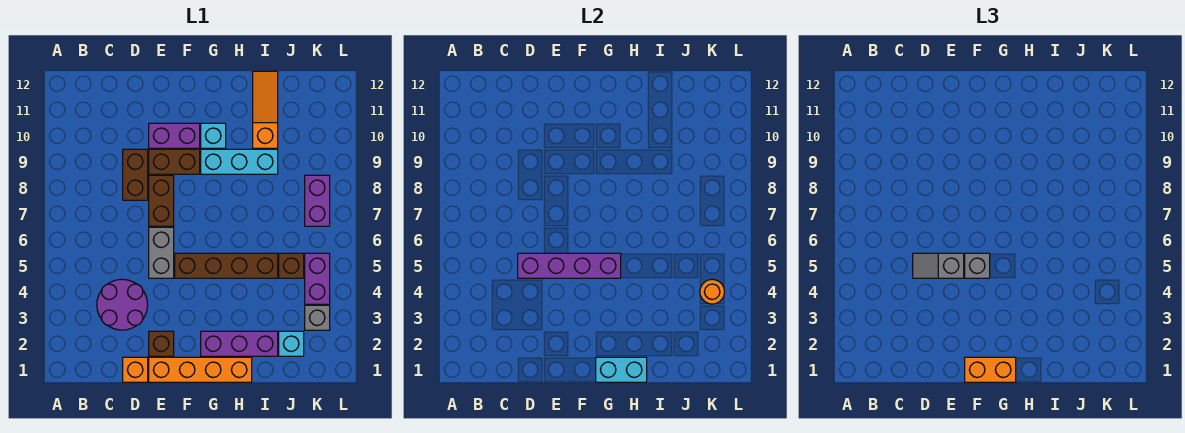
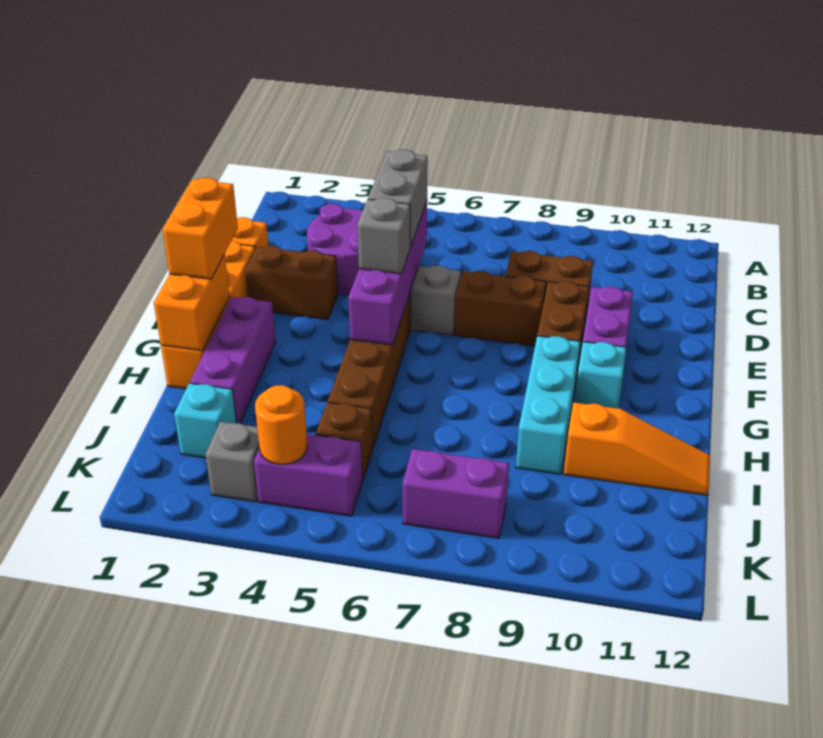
grey 1x2 slope [913,253,964,278] -> grey 1x2 brick [368,149,428,247]
brown 1x1 brick [149,331,174,356] -> brown 1x2 brick [245,246,338,320]
cyan 1x2 brick [596,357,647,382] -> orange 1x2 brick [154,255,230,351]

